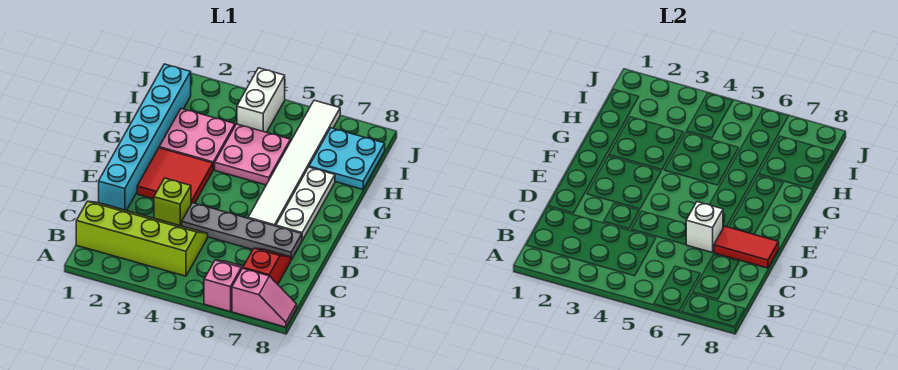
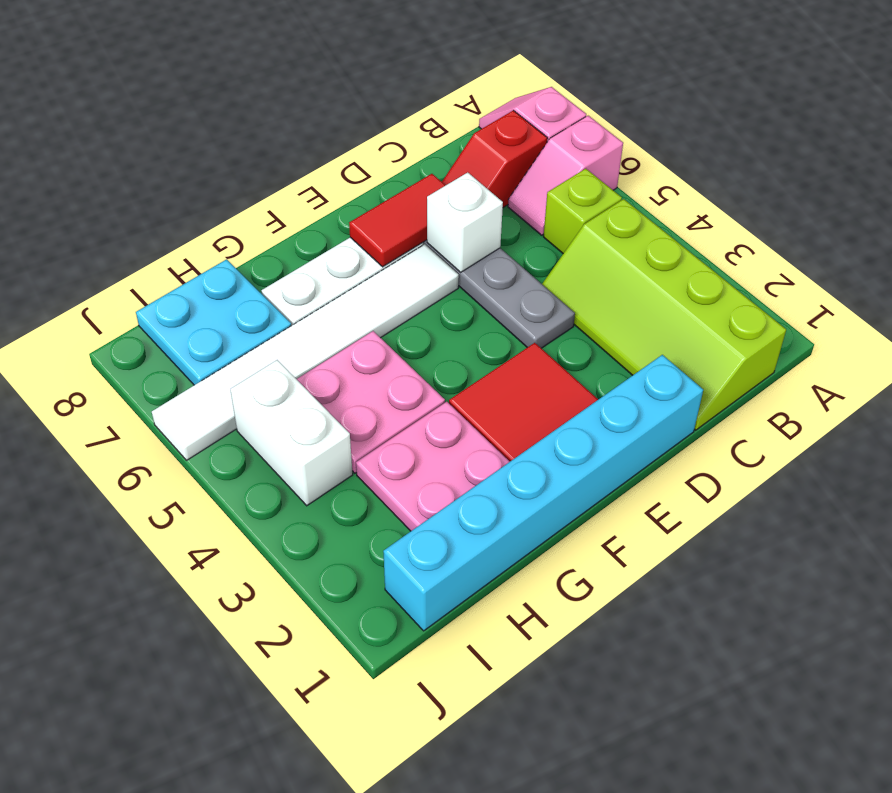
lime 1x1 brick [154,178,191,226] -> lime 1x1 brick moved to [543,169,622,253]
red 1x2 tile [714,226,779,268] -> red 1x2 tile turned to [349,174,446,267]
white 1x2 brick [237,68,285,132] -> white 1x2 brick turned to [230,360,353,506]

